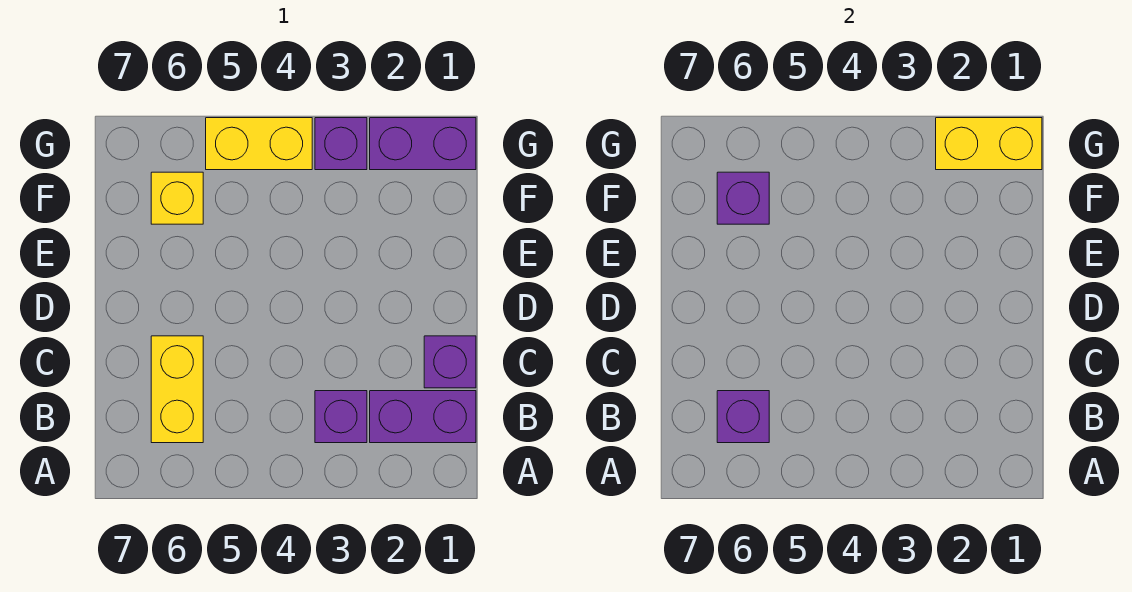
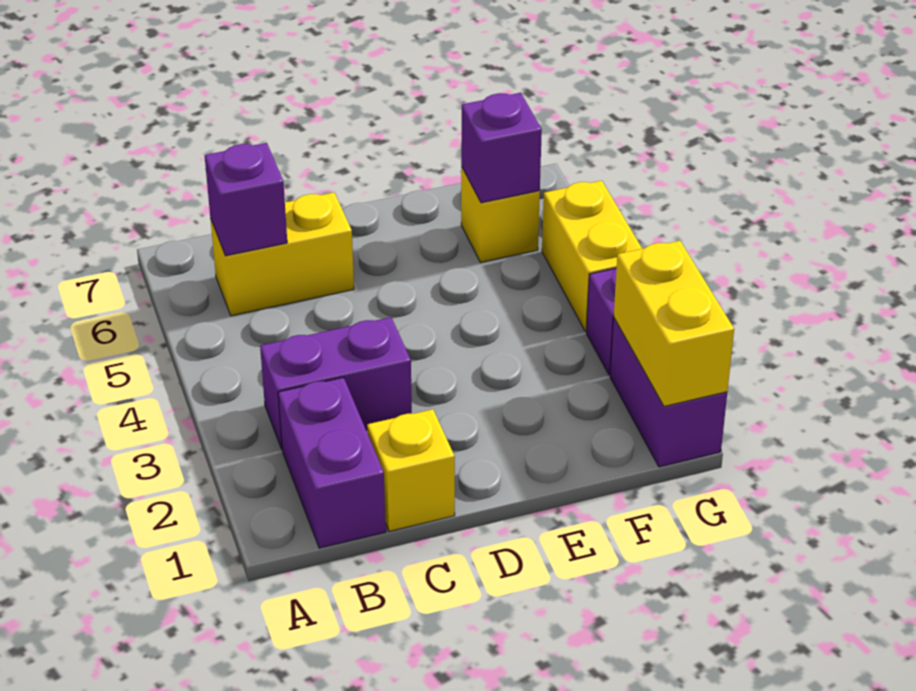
purple 1x1 brick [315,391,367,443] -> purple 1x2 brick [260,317,412,449]
purple 1x1 brick [424,336,476,388] -> yellow 1x1 brick [367,409,455,531]

